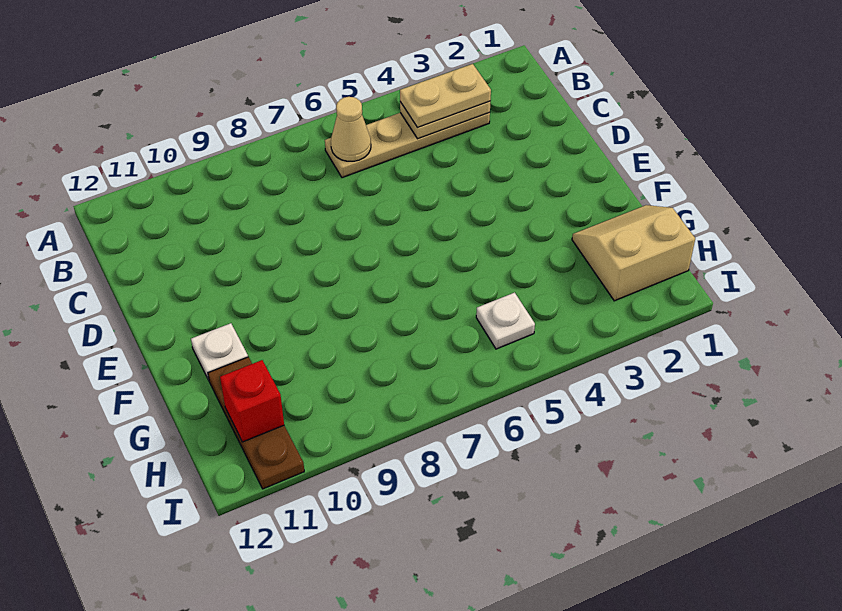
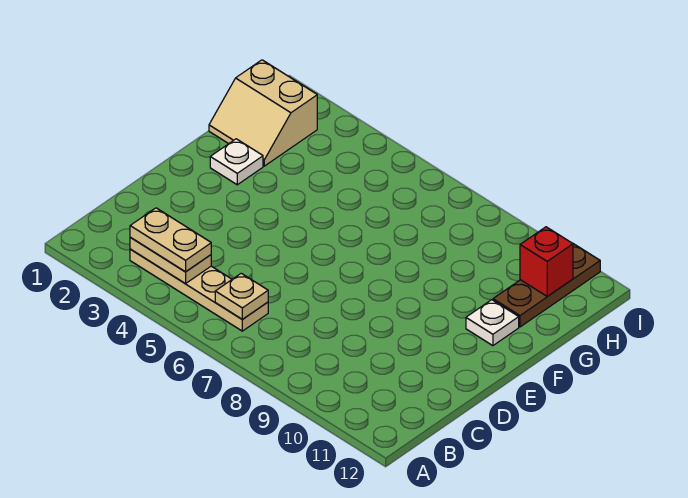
tan 1x1 cone [331,97,371,161] -> tan 1x1 plate [215,273,268,319]
white 1x1 plate [476,292,535,349] -> white 1x1 plate moved to [210,139,263,185]

